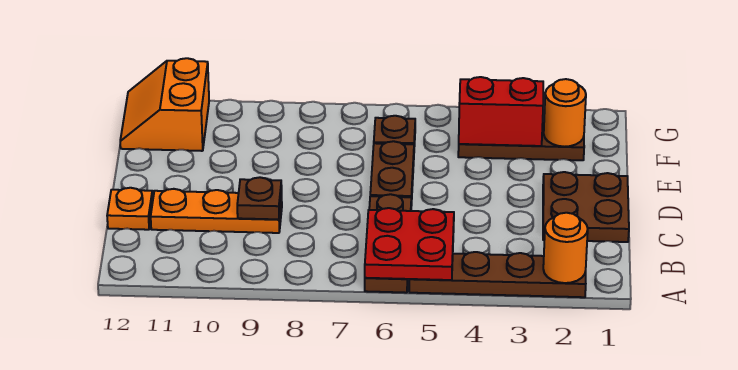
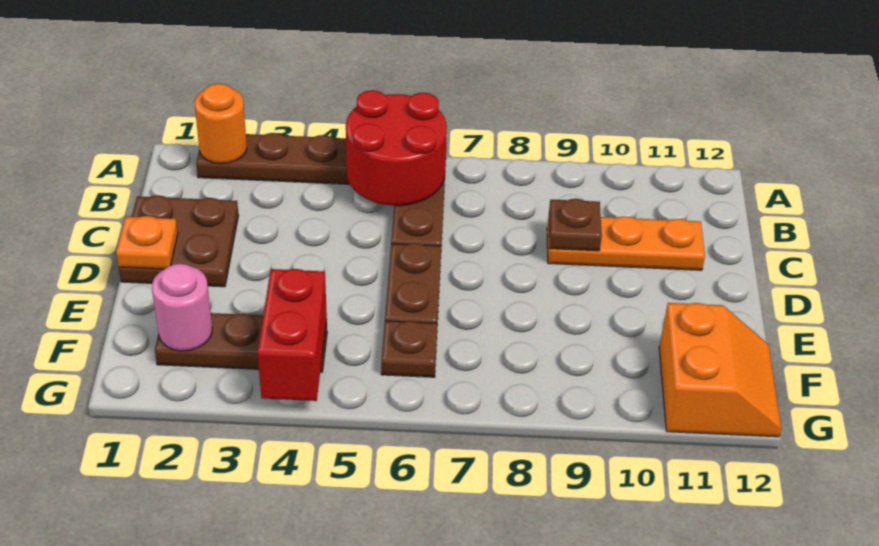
red 2x2 plate [365,208,454,280] -> red 2x2 round brick [346,90,447,206]
orange 1x1 plate [107,188,153,230] -> orange 1x1 plate moved to [116,216,178,269]
orange 1x1 round brick [544,79,586,147] -> pink 1x1 round brick [152,264,212,351]
red 1x2 brick [459,77,543,146] -> red 1x2 brick turned to [257,269,327,401]

